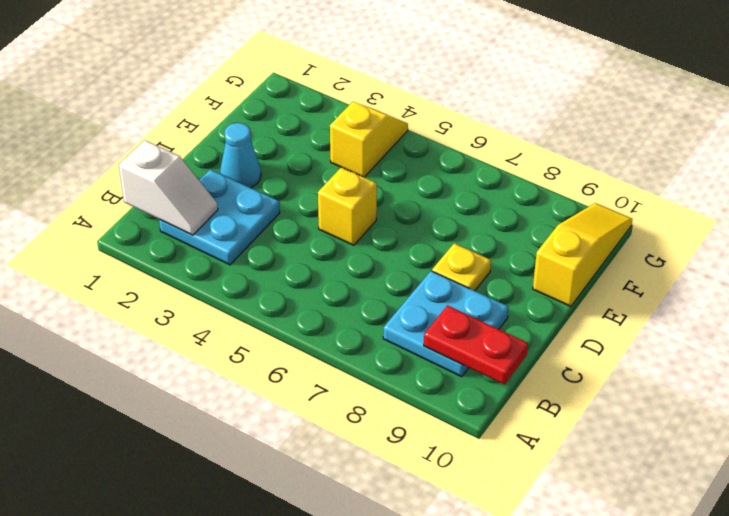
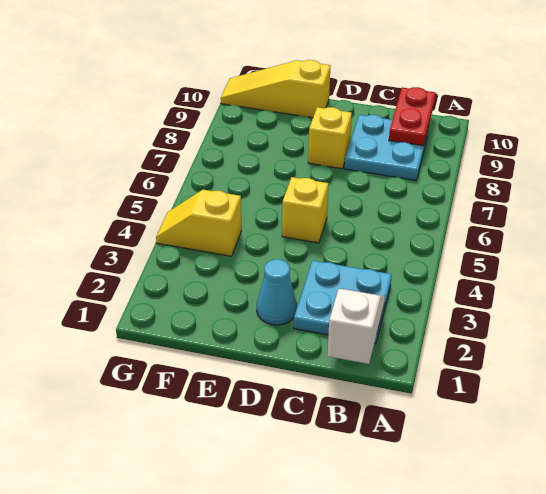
yellow 1x1 plate [432,243,491,291] -> yellow 1x1 brick [308,107,352,169]

